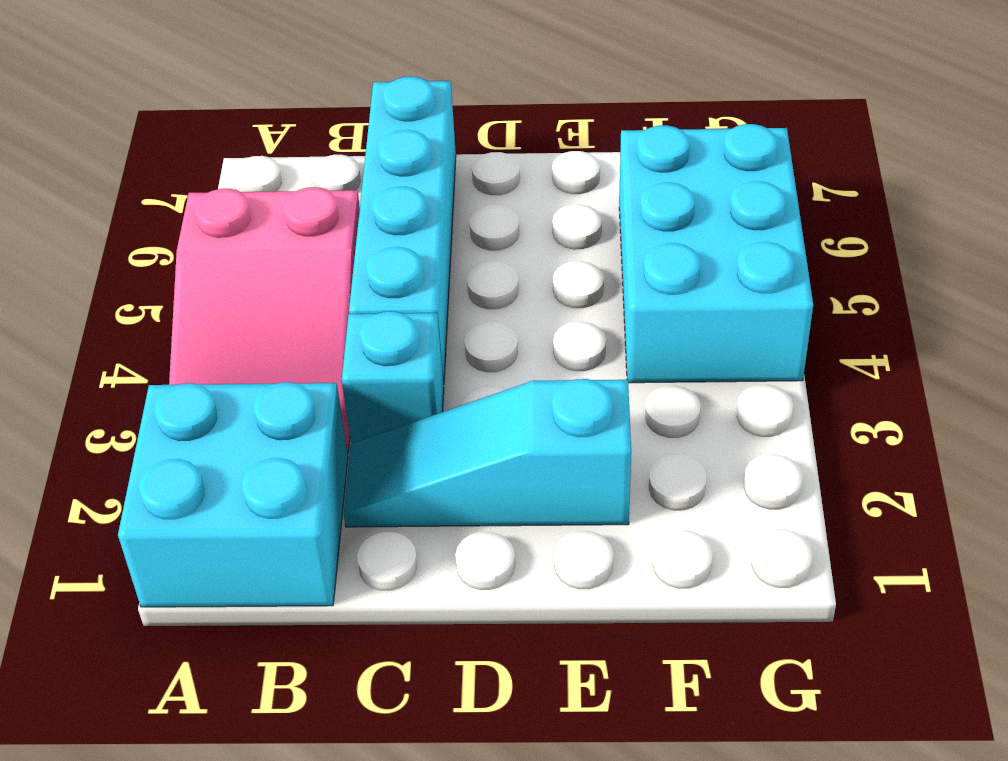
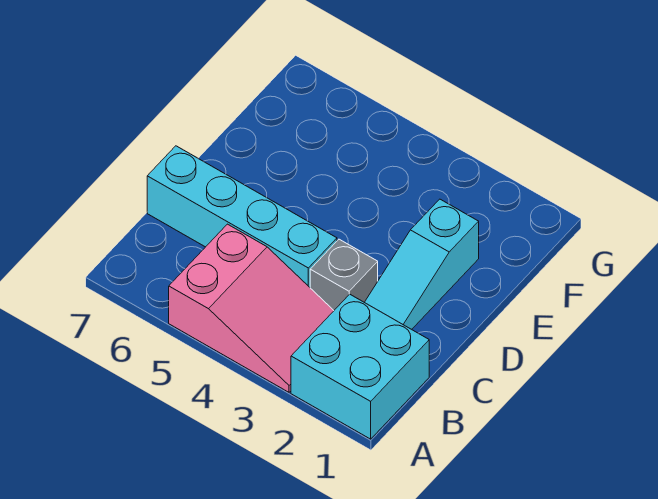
cyan 1x1 brick [342,311,444,444] -> grey 1x1 brick [310,239,378,310]
cyan 2x3 brick [619,124,813,383] -> none

